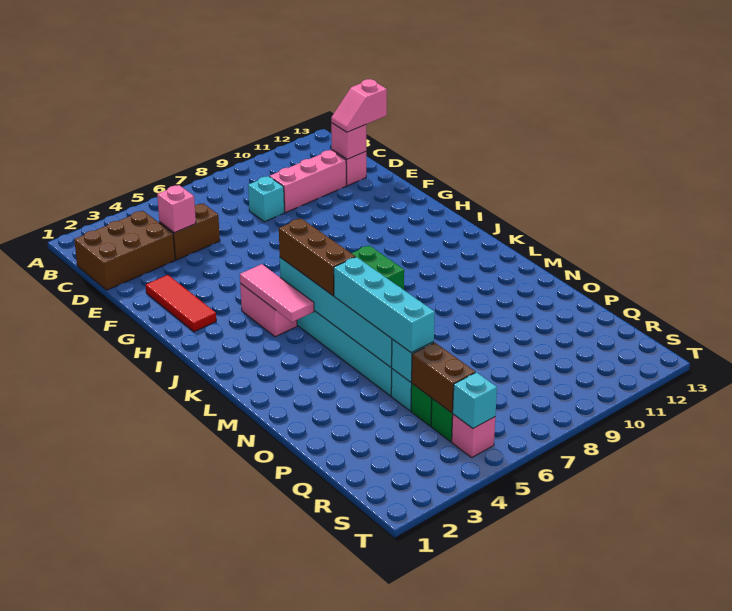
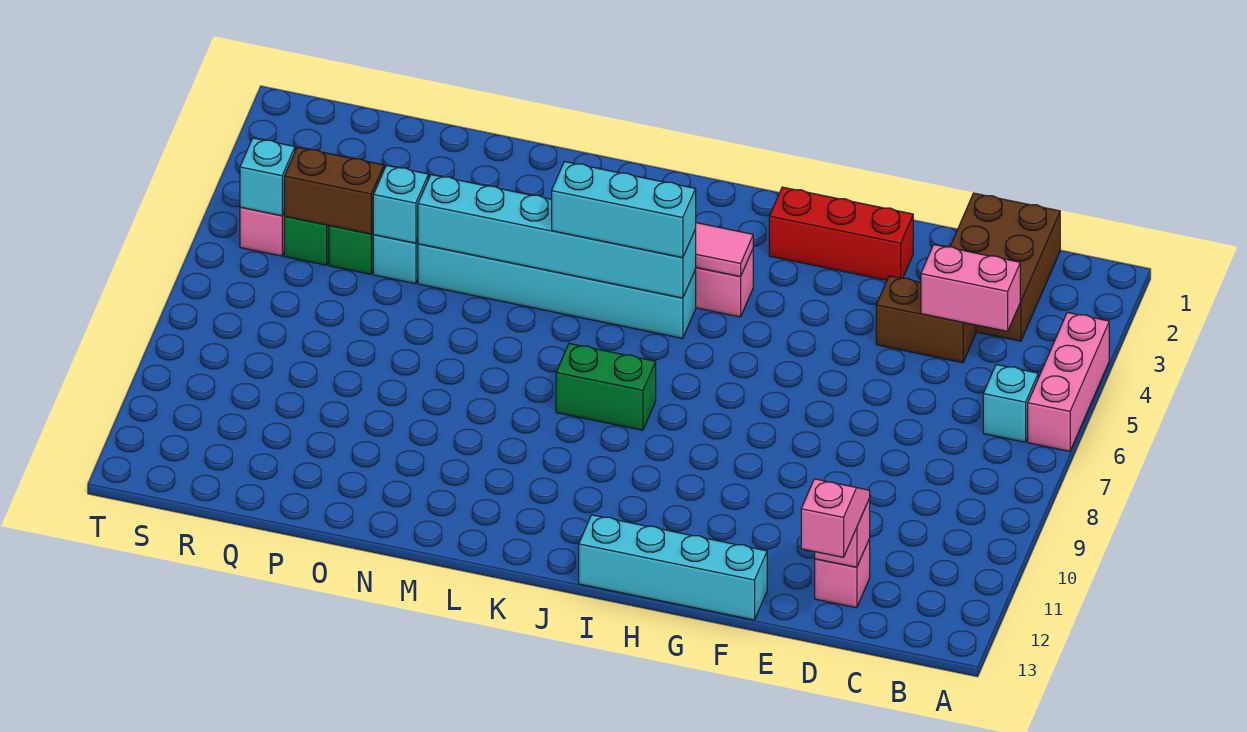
brown 1x2 brick [159,203,220,260] -> brown 1x2 brick turned to [876,276,976,363]
pink 1x1 brick [157,185,196,233] -> pink 1x2 brick [921,245,1020,331]
cyan 1x1 brick [248,176,284,222] -> cyan 1x1 brick moved to [983,365,1038,442]
pink 1x3 brick [270,150,346,212] -> pink 1x3 brick moved to [1028,312,1109,451]
red 1x3 tile [146,275,216,332] -> red 1x3 brick [769,187,913,280]
brown 1x3 brick [279,218,355,296] -> cyan 1x3 brick [552,162,696,258]
cyan 1x4 brick [334,257,435,353] -> cyan 1x4 brick moved to [579,515,767,620]

